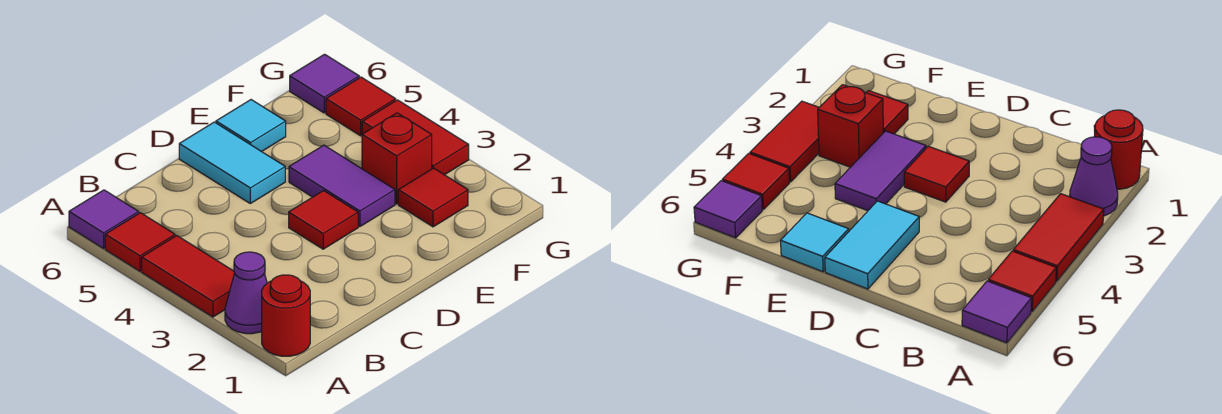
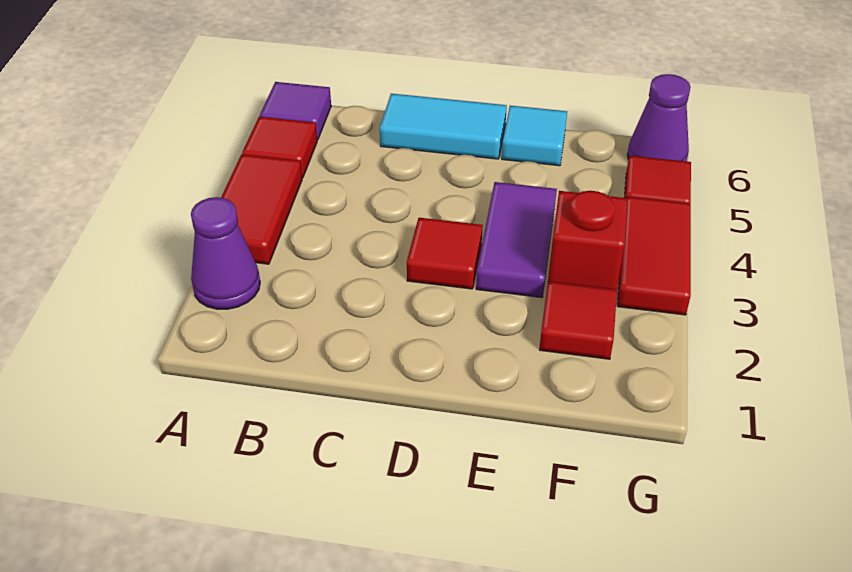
red 1x1 round brick [262,275,310,356] -> none
cyan 1x2 tile [179,122,285,203] -> cyan 1x2 tile turned to [380,94,507,159]
purple 1x1 tile [290,54,359,113] -> purple 1x1 cone [627,74,691,161]

